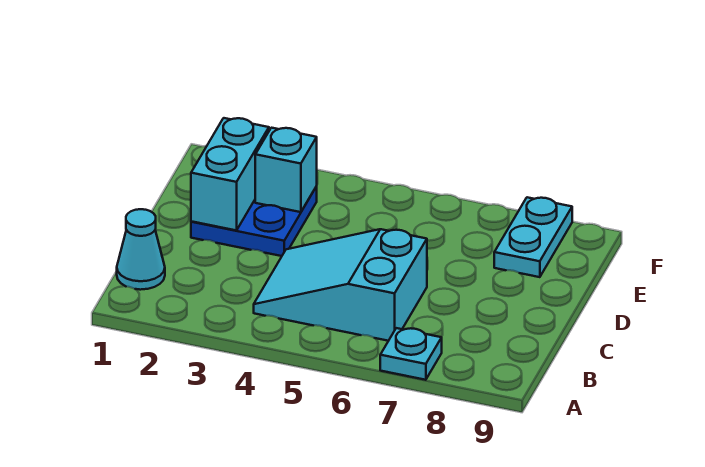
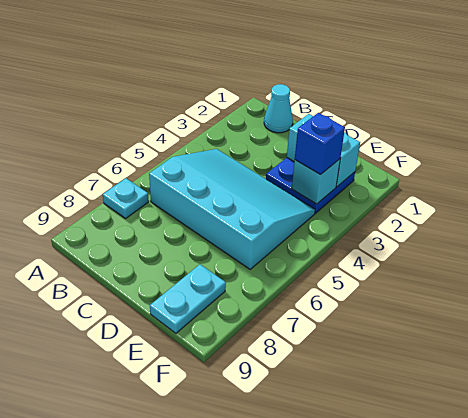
cyan 2x3 slope [254,229,427,341] -> cyan 3x4 slope [149,149,315,269]
none -> blue 1x1 brick [295,113,345,175]
cyan 1x2 plate [494,197,572,277] -> cyan 1x2 plate turned to [150,264,226,333]

